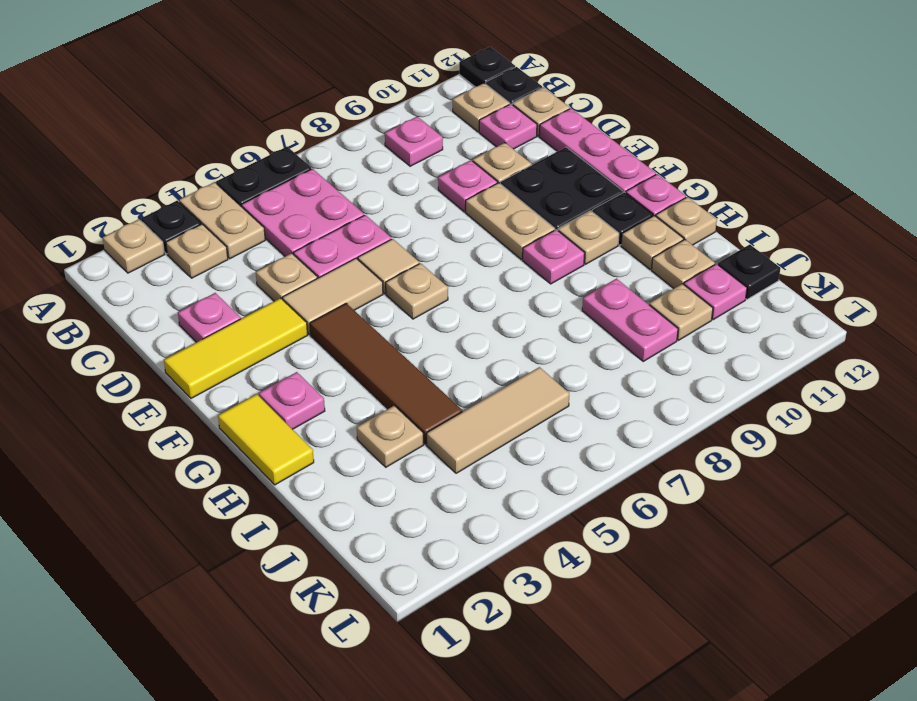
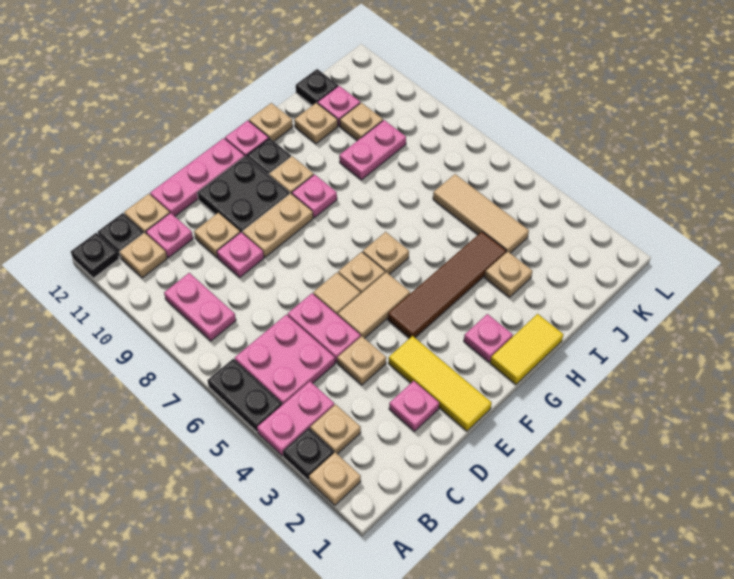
tan 1x2 plate [179,182,265,259] -> pink 1x2 plate [257,381,334,456]
pink 1x1 plate [385,117,443,166] -> pink 1x2 plate [164,273,236,341]
tan 1x2 tile [282,258,383,334] -> tan 1x2 tile turned to [338,272,410,338]
tan 1x1 plate [621,216,683,269] -> tan 1x1 plate moved to [363,232,409,274]

